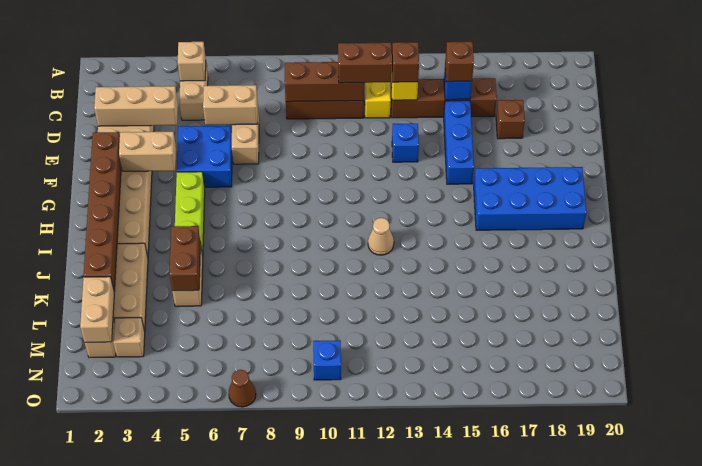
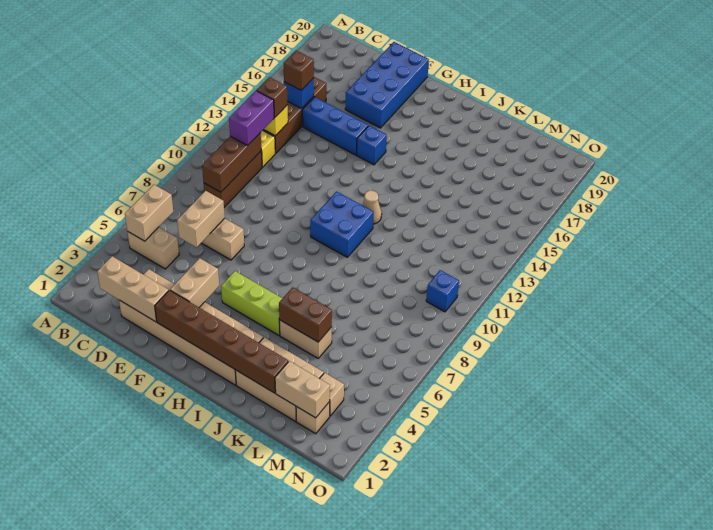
tan 1x1 brick [178,42,206,81] -> tan 1x2 brick [125,185,173,241]
brown 1x2 brick [338,43,392,83] -> purple 1x2 brick [229,91,274,146]
tan 1x3 brick [94,86,178,126] -> tan 1x3 brick turned to [97,256,169,322]
brown 1x1 brick [496,100,525,139] -> none
blue 2x2 brick [177,126,232,187] -> blue 2x2 brick moved to [310,192,374,257]
blue 1x1 brick [392,124,419,162] -> blue 1x1 brick moved to [357,125,387,165]
blue 2x4 brick [474,167,587,230] -> blue 2x4 brick moved to [345,42,429,128]
brown 1x1 cone [229,370,256,407] -> none

